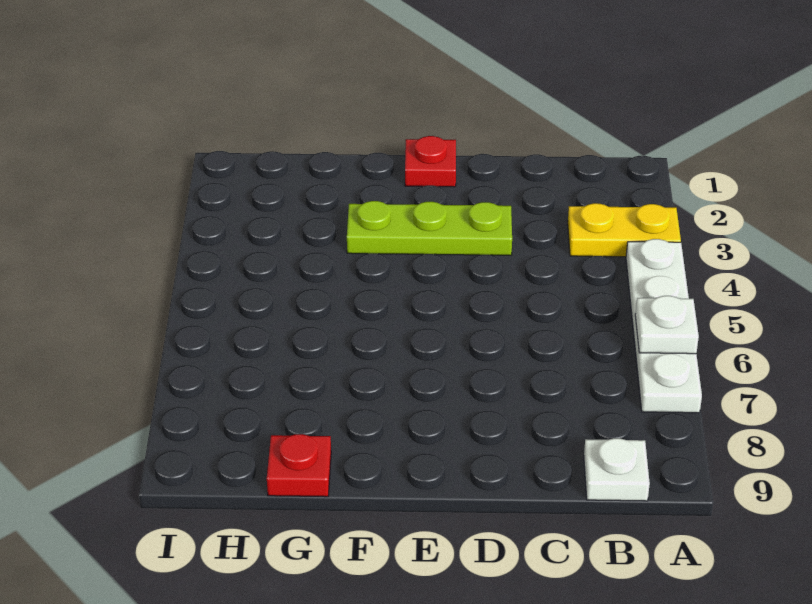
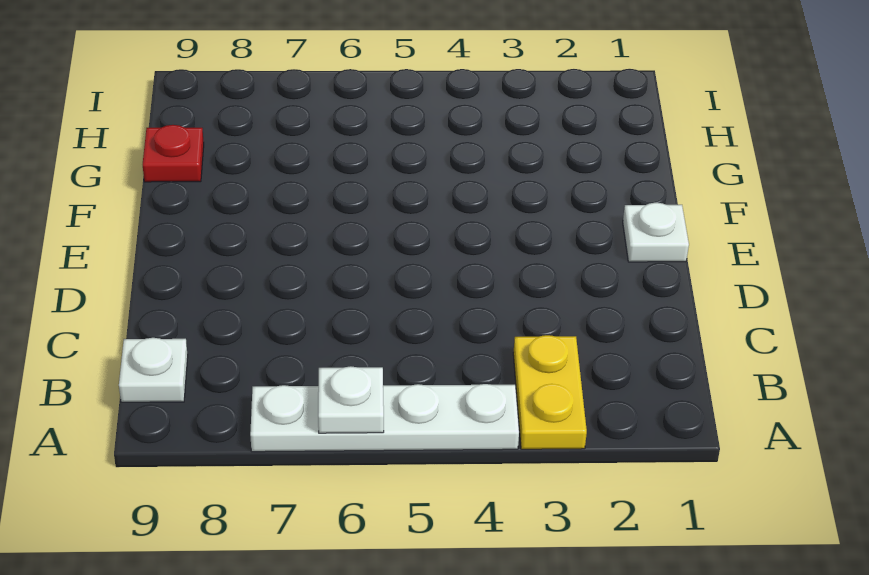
lime 1x3 plate [347,201,512,255] -> none
red 1x1 plate [405,136,456,187] -> white 1x1 plate [623,203,689,262]

